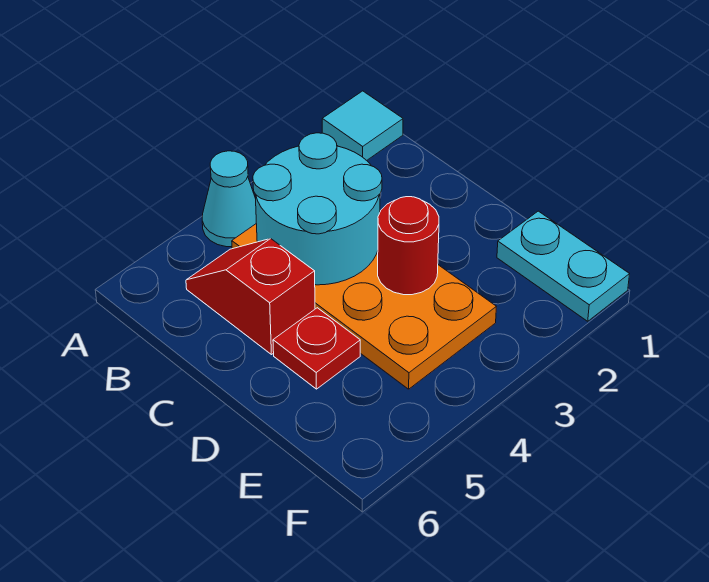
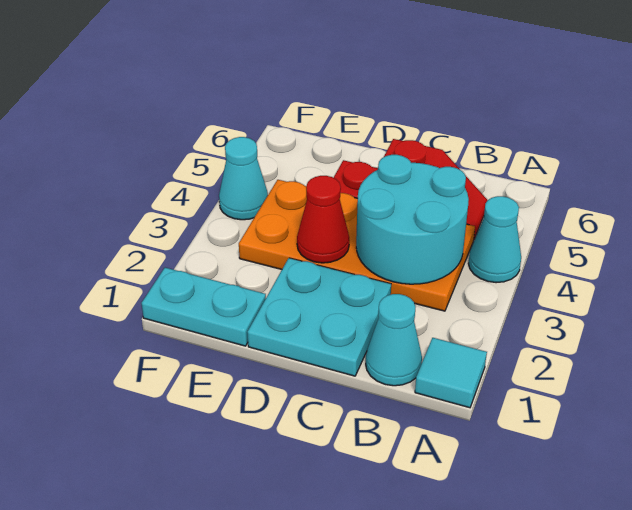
none -> cyan 1x1 cone [366,294,422,386]
none -> cyan 2x2 plate [247,258,391,376]
red 1x1 round brick [378,197,439,295] -> red 1x1 cone [297,176,349,263]
none -> cyan 1x1 cone [219,137,268,220]

